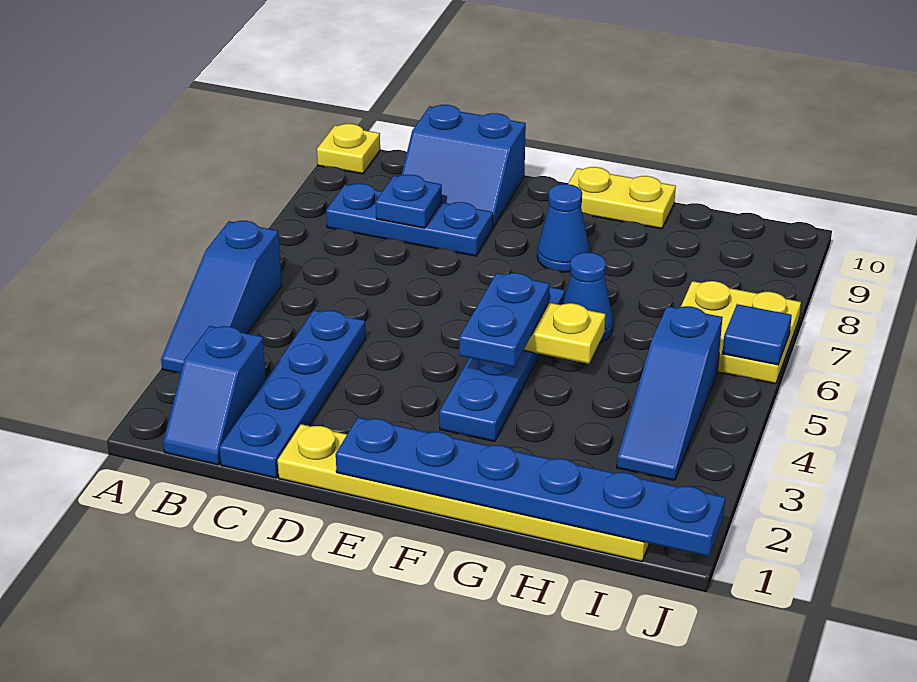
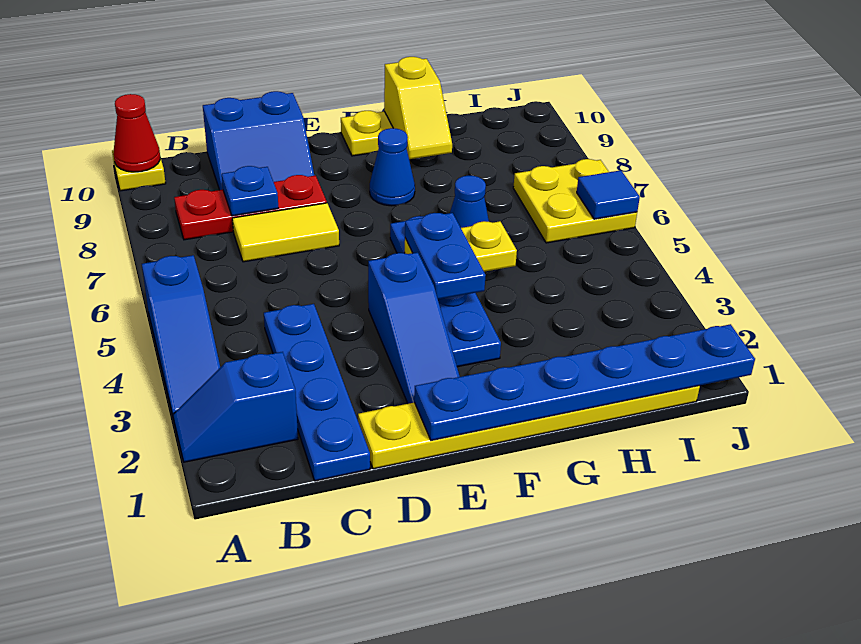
none -> red 1x1 cone [113,94,160,172]
blue 1x2 slope [163,326,266,465] -> blue 1x2 slope turned to [173,352,298,462]
blue 1x3 plate [326,184,493,256] -> red 1x3 plate [174,175,327,240]
none -> yellow 1x2 tile [232,203,339,262]
none -> yellow 1x2 slope [384,57,452,159]
blue 1x3 slope [617,306,723,480] -> blue 1x3 slope moved to [368,252,460,404]

